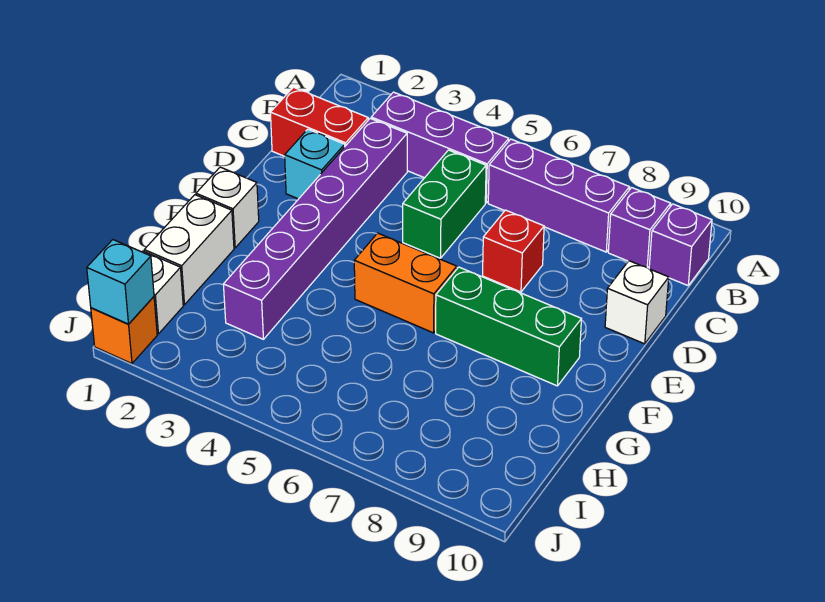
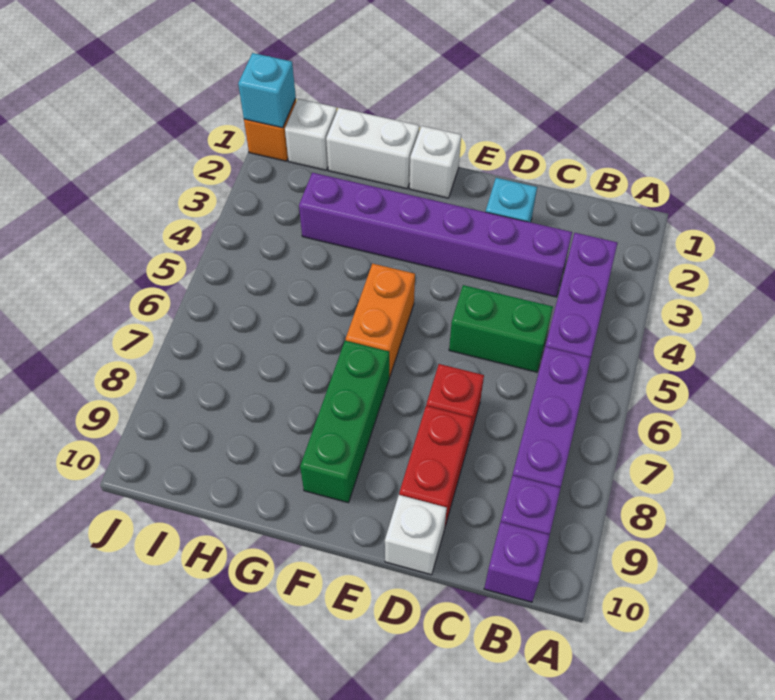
red 1x2 brick [270,87,368,156] -> red 1x2 brick moved to [399,406,472,529]

